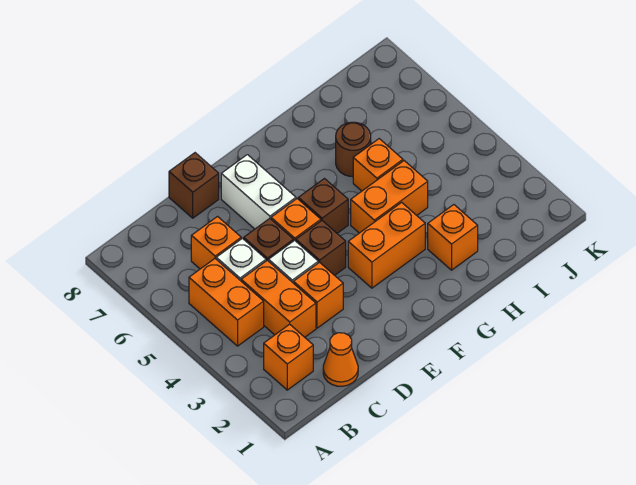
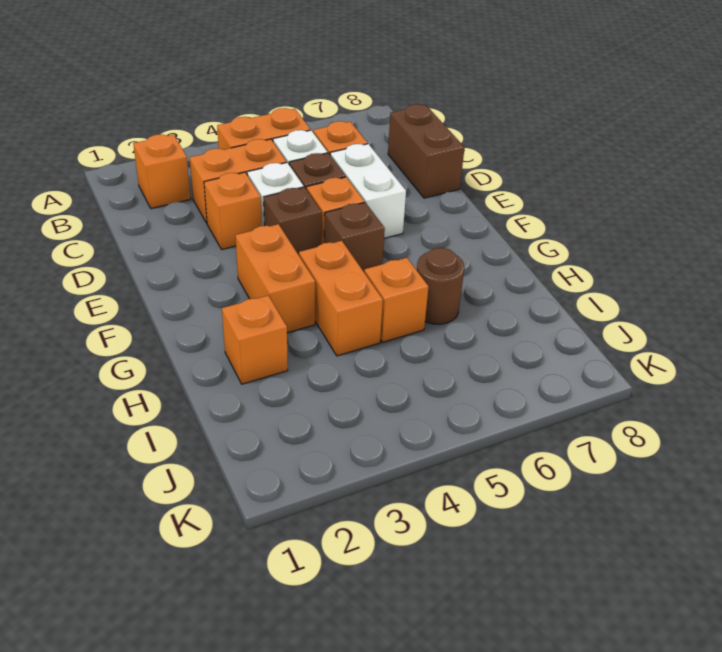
orange 1x1 cone [323,333,358,386] -> none
brown 1x1 brick [169,153,219,218] -> brown 1x2 brick [388,104,465,198]
white 1x2 brick [221,155,296,229] -> white 1x2 brick turned to [330,144,406,238]

